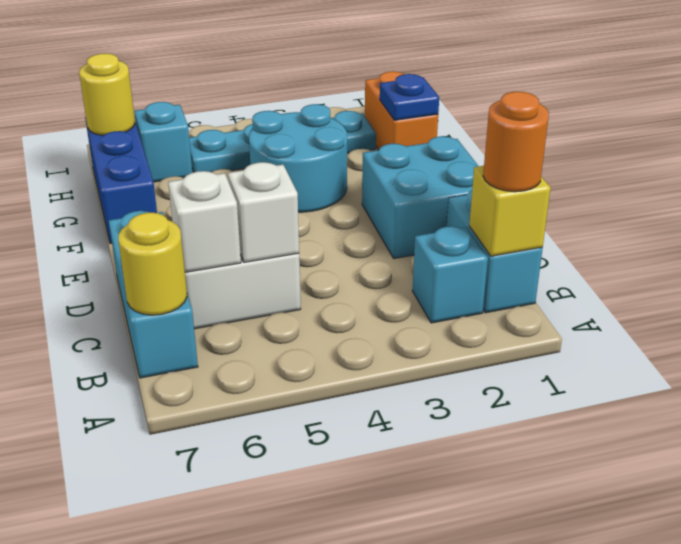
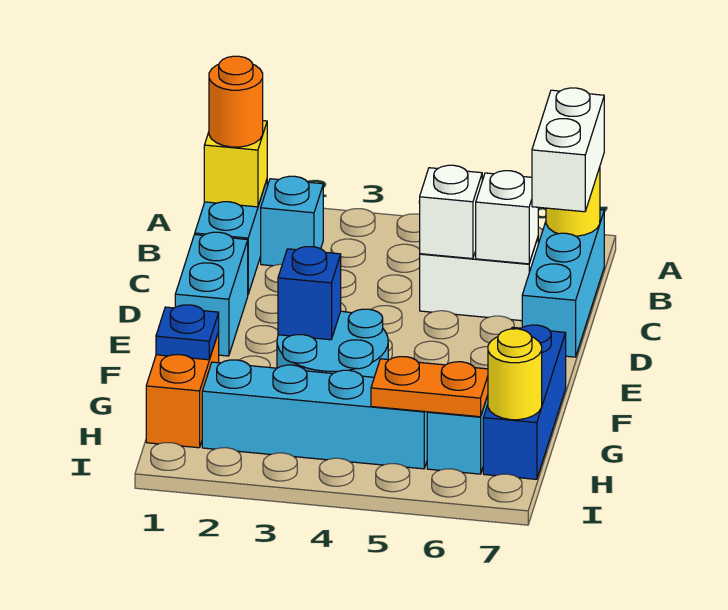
none -> white 1x2 brick [532,88,604,212]
cyan 2x2 brick [362,136,479,258] -> cyan 1x2 brick [175,232,248,356]
none -> blue 1x1 brick [278,247,341,340]
cyan 1x4 plate [189,111,376,172] -> cyan 1x4 brick [202,360,427,469]
none -> orange 1x2 plate [371,357,488,417]

